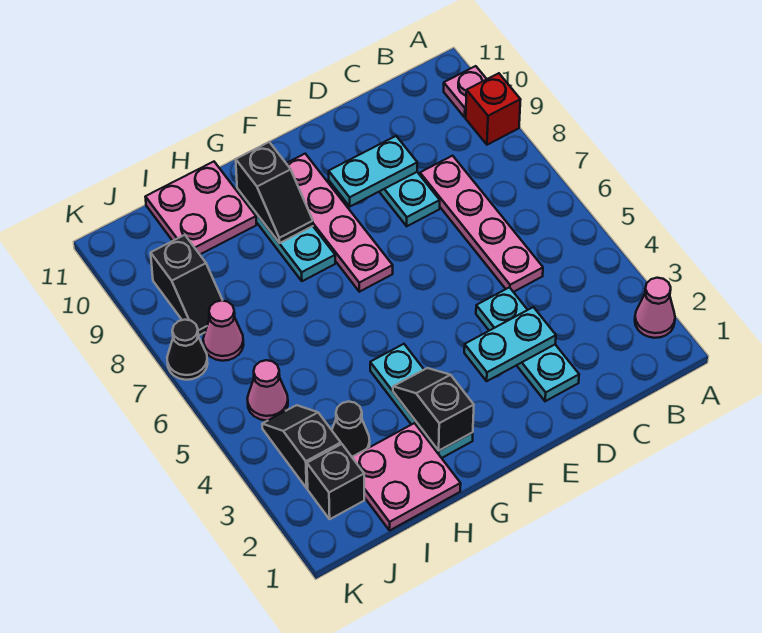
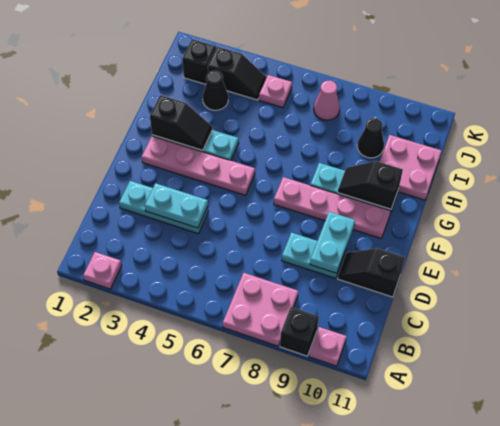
pink 1x1 cone [635,278,675,338] -> pink 1x1 plate [83,252,122,289]
red 1x1 brick [466,73,521,145] -> black 1x1 brick [280,307,319,356]
pink 1x4 plate [420,156,543,292] -> pink 1x4 plate moved to [142,136,255,195]
cyan 1x2 plate [464,307,556,381] -> cyan 1x2 plate turned to [145,183,208,228]
pink 2x2 plate [352,423,461,531] -> pink 2x2 plate moved to [223,273,298,346]
pink 1x1 cone [247,360,288,421] -> pink 1x1 plate [259,75,292,108]
black 1x2 slope [151,235,223,336] -> black 1x2 slope moved to [338,248,405,297]
black 1x1 cone [167,320,208,380] -> black 1x1 cone moved to [357,118,384,158]

